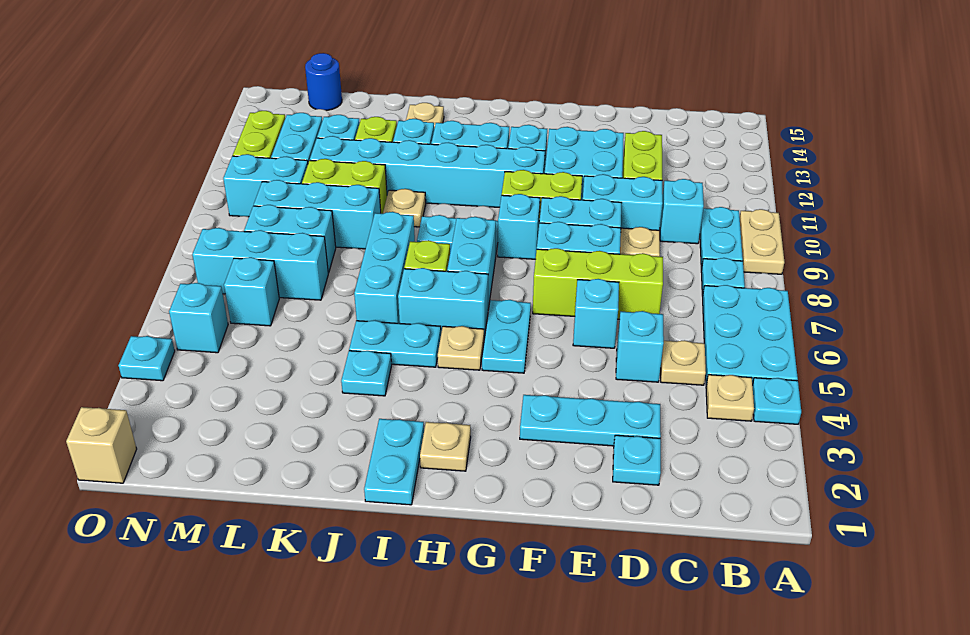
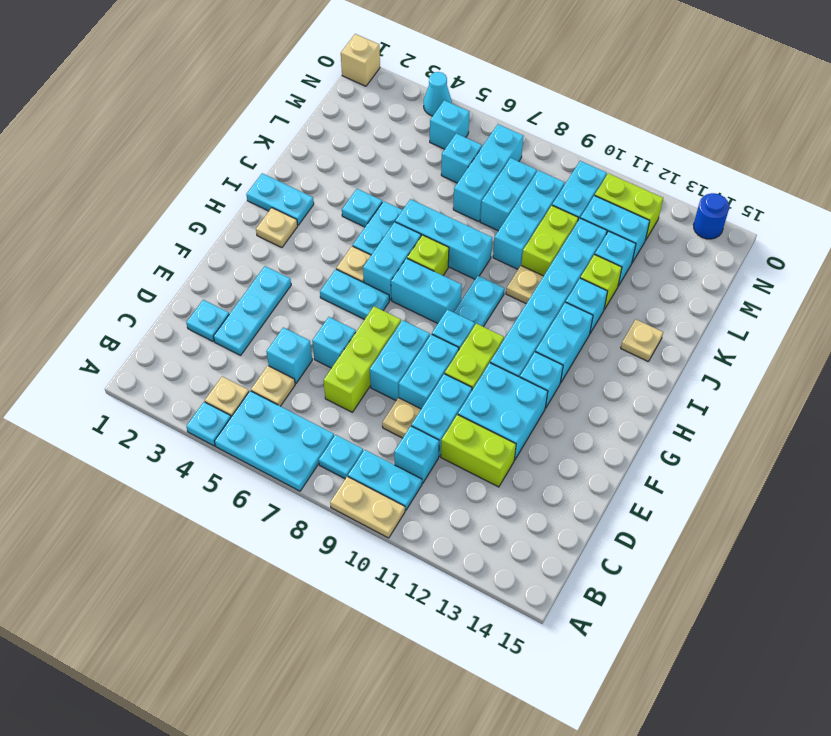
blue 1x1 round brick [305,53,342,110] -> blue 1x1 round brick moved to [693,193,729,239]
cyan 1x1 plate [118,336,175,381] -> cyan 1x1 cone [424,72,452,116]

